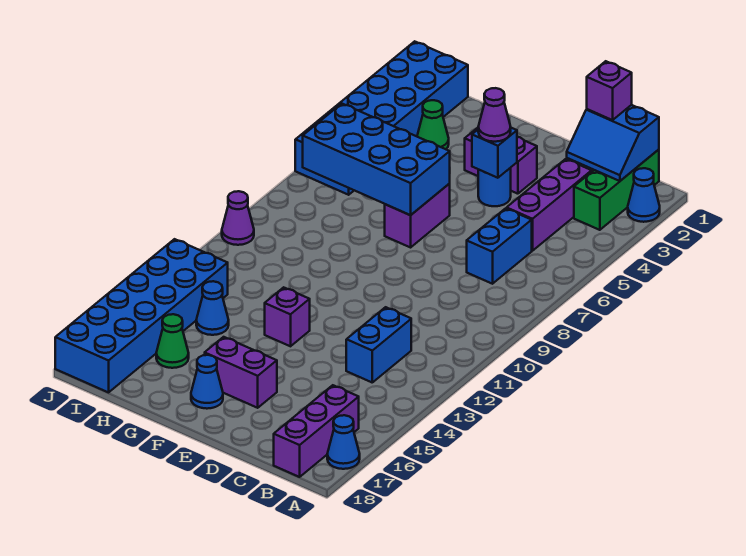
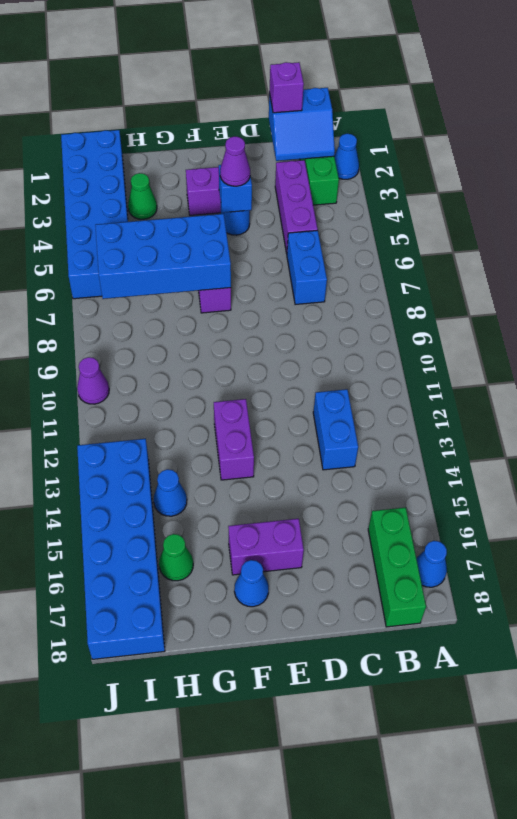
purple 1x3 brick [274,385,359,477] -> green 1x3 brick [368,507,426,627]
purple 1x1 brick [265,287,310,346] -> purple 1x2 brick [214,399,254,480]

